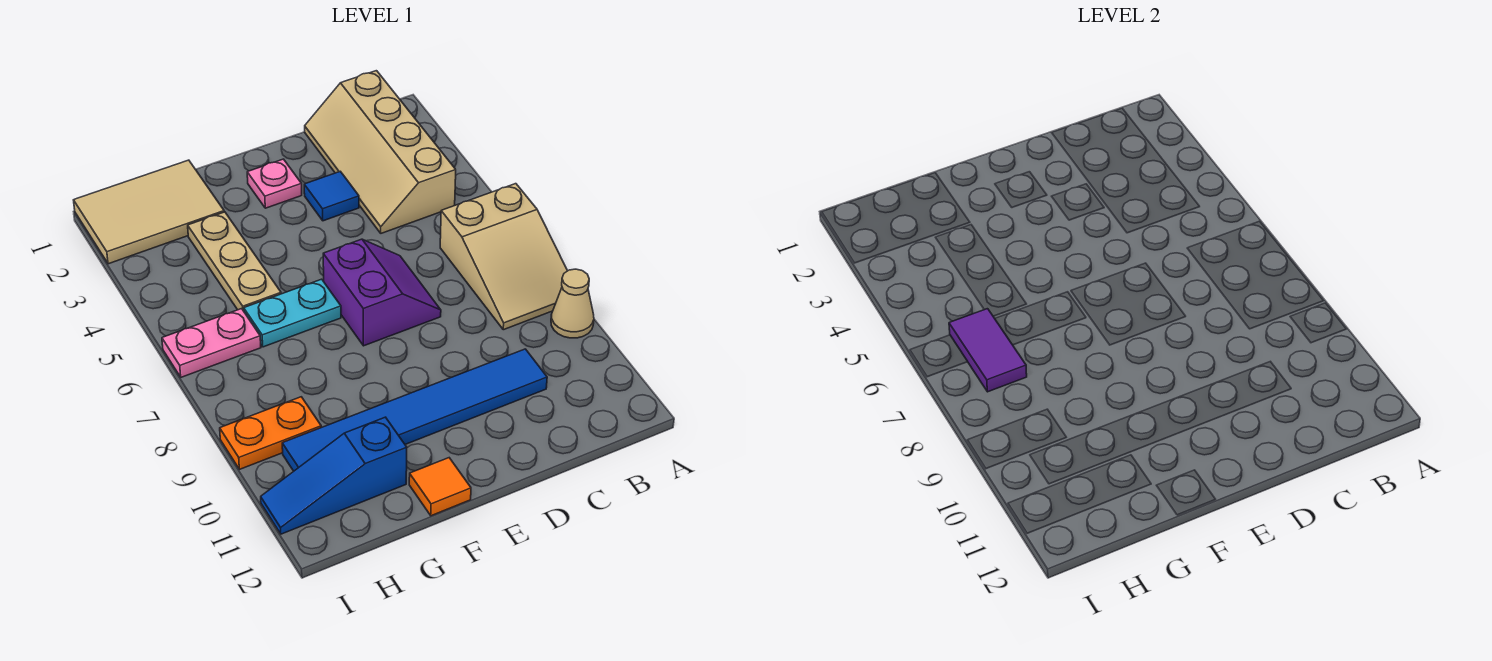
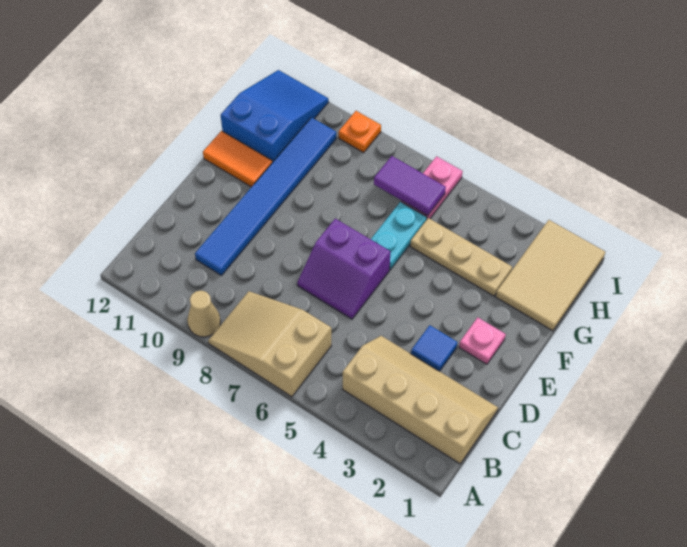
orange 1x1 tile [409,458,471,516] -> orange 1x2 tile [203,131,272,187]
blue 1x3 slope [261,417,407,534] -> blue 2x3 slope [221,70,329,163]
orange 1x2 plate [220,397,321,469] -> orange 1x1 plate [339,111,381,153]

